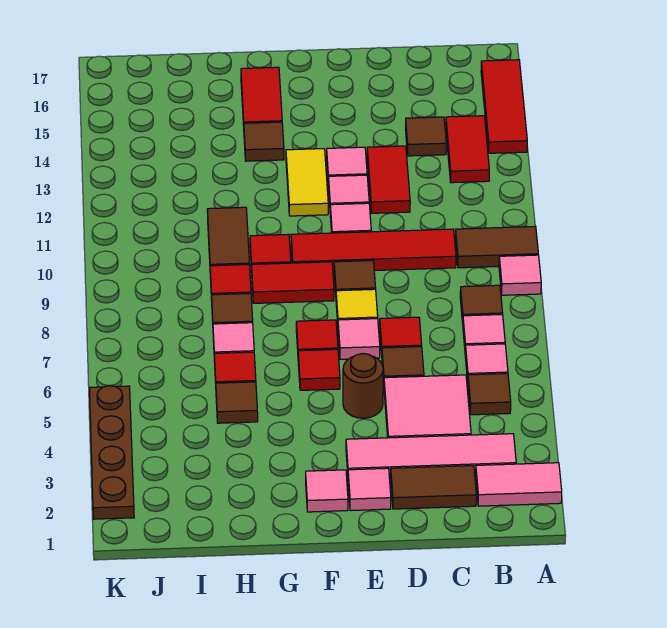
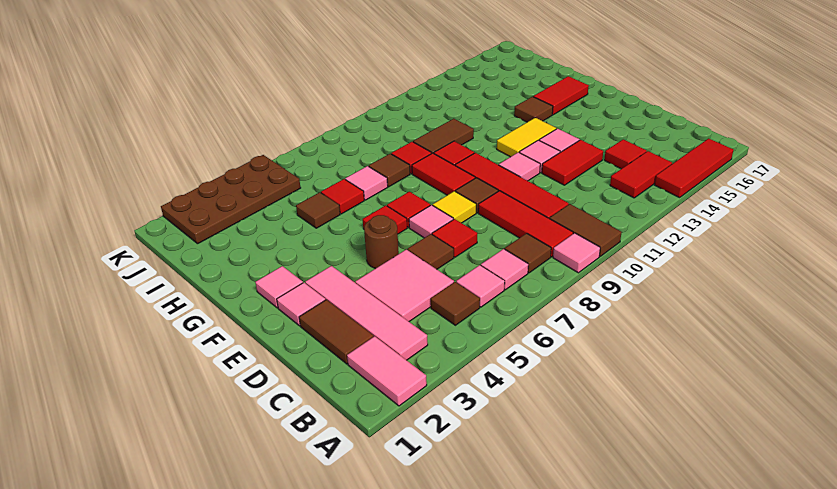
none -> red 1x3 tile [478,191,573,257]
brown 1x1 tile [406,117,446,156] -> red 1x1 tile [604,139,647,169]
brown 1x4 plate [90,386,134,519] -> brown 2x4 plate [161,155,301,244]

